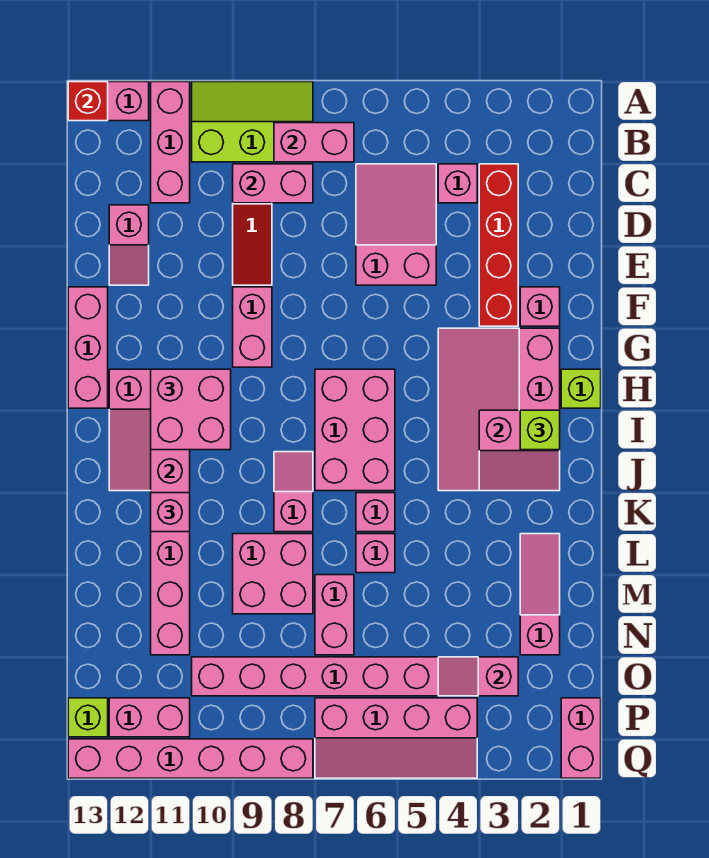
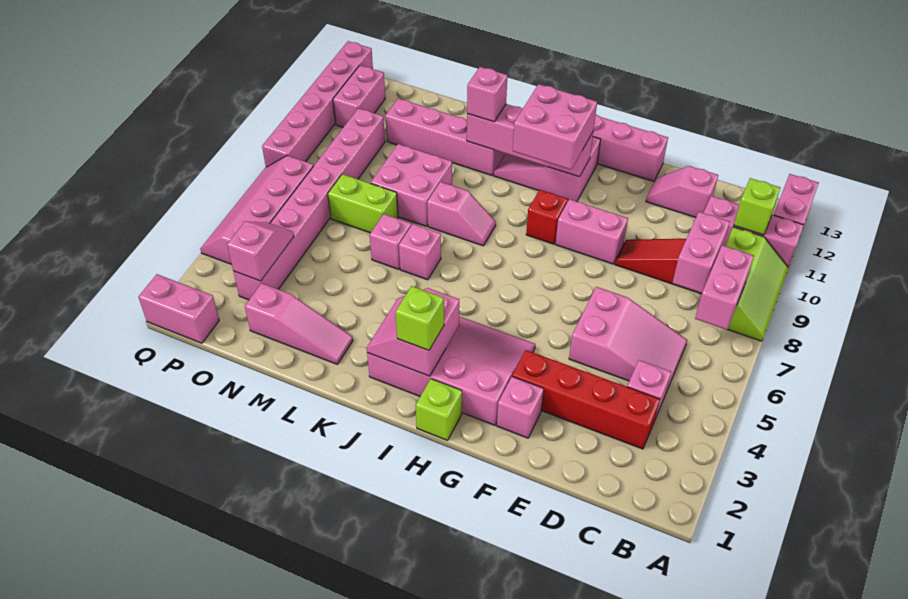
red 1x1 brick [68,82,108,121] -> red 1x1 brick moved to [526,190,568,244]
pink 2x3 brick [315,369,395,491] -> none
pink 1x2 brick [315,575,354,655] -> lime 1x2 brick [328,174,398,233]
lime 1x1 brick [68,698,108,737] -> lime 1x1 brick moved to [734,178,780,235]

